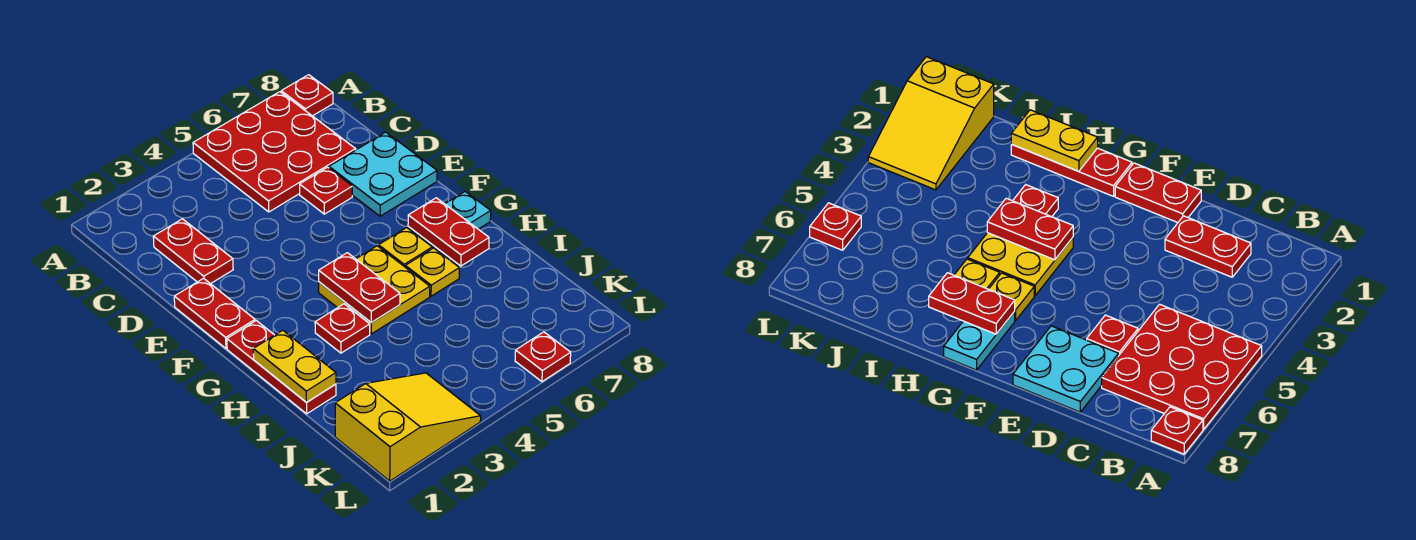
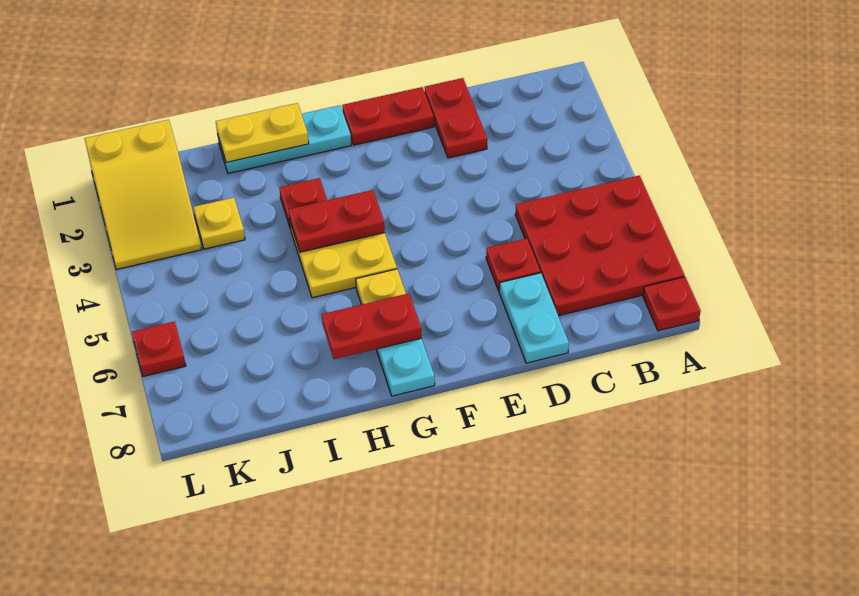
red 1x2 plate [153,219,233,284] -> red 1x2 plate turned to [424,78,487,158]
cyan 2x2 plate [329,132,437,216] -> cyan 1x2 plate [499,273,569,363]
red 1x3 plate [227,321,336,414] -> cyan 1x3 plate [218,105,351,173]
yellow 1x1 plate [405,248,459,296] -> yellow 1x1 plate moved to [193,198,245,249]

